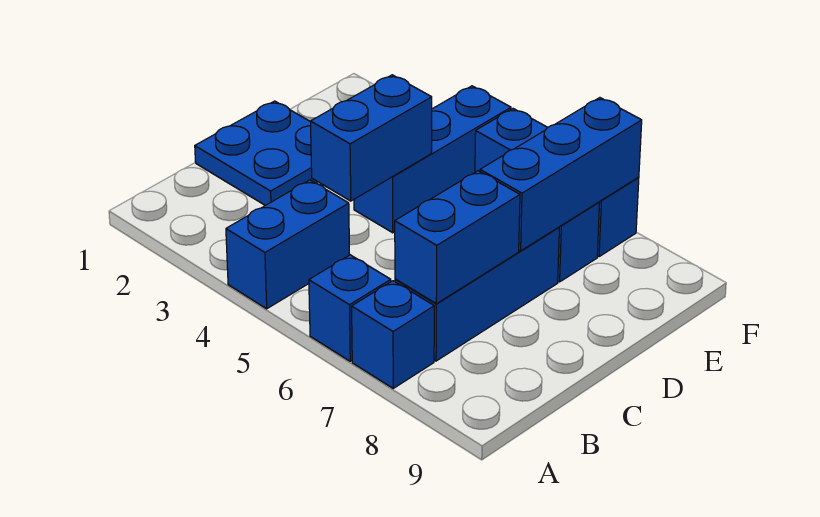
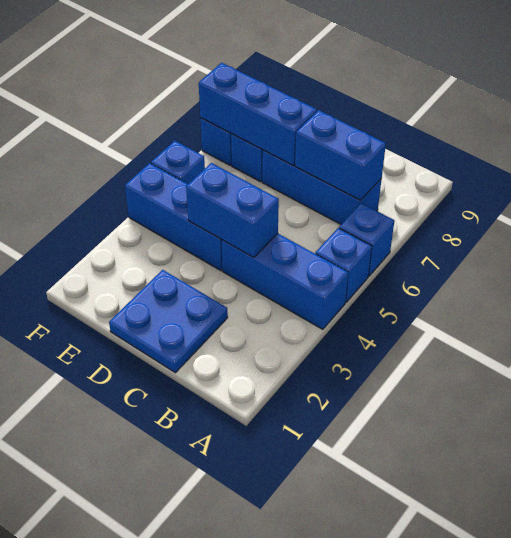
blue 1x2 brick [226,180,350,309] -> blue 1x3 brick [222,234,348,329]
blue 1x1 brick [352,281,434,388] -> blue 1x1 brick moved to [315,228,372,302]

